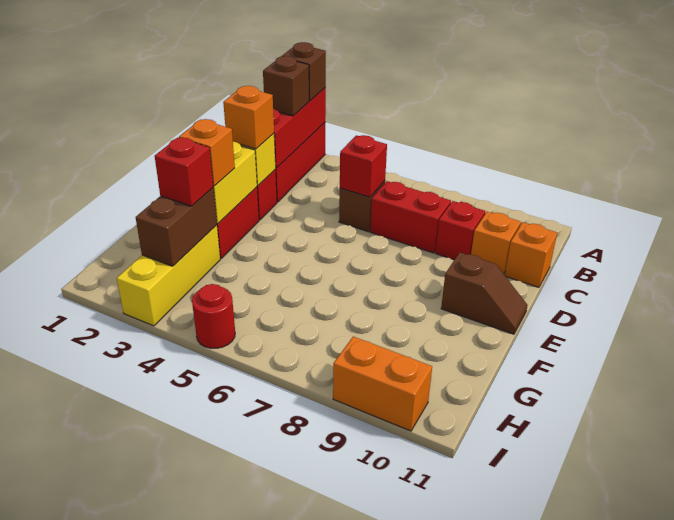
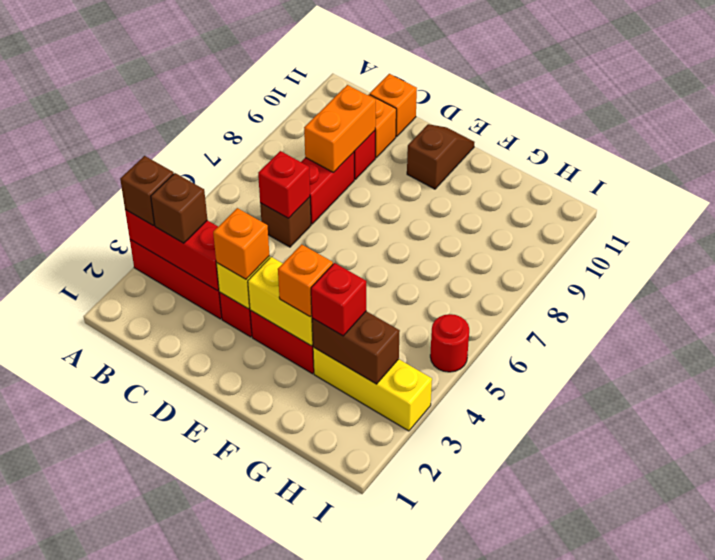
orange 1x2 brick [333,336,432,431] -> orange 1x2 brick moved to [304,85,376,172]

